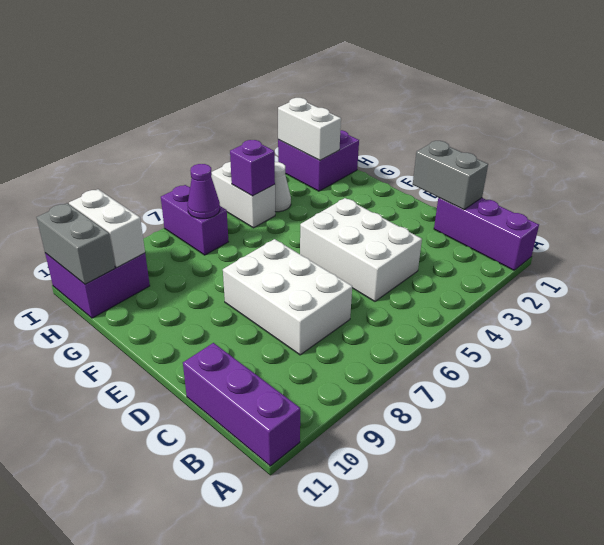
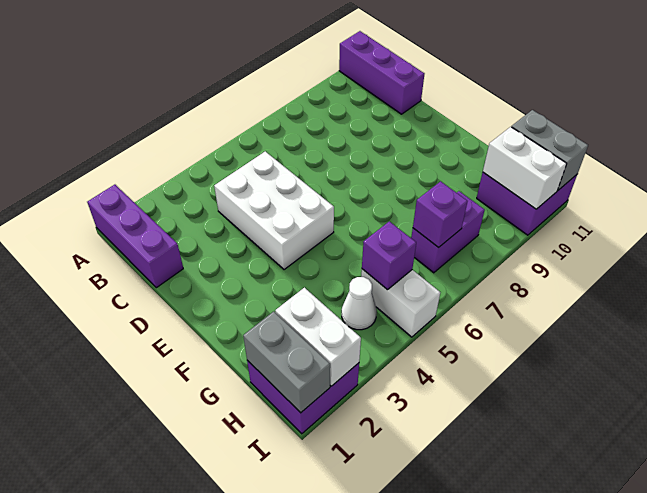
grey 1x2 brick [413,141,488,210] -> grey 1x2 brick moved to [243,312,330,413]
white 2x3 brick [223,239,352,355] -> none
purple 1x2 brick [161,185,228,255] -> purple 1x2 brick turned to [411,191,485,273]
purple 1x1 cone [187,164,220,219] -> purple 1x1 brick [413,181,468,248]

